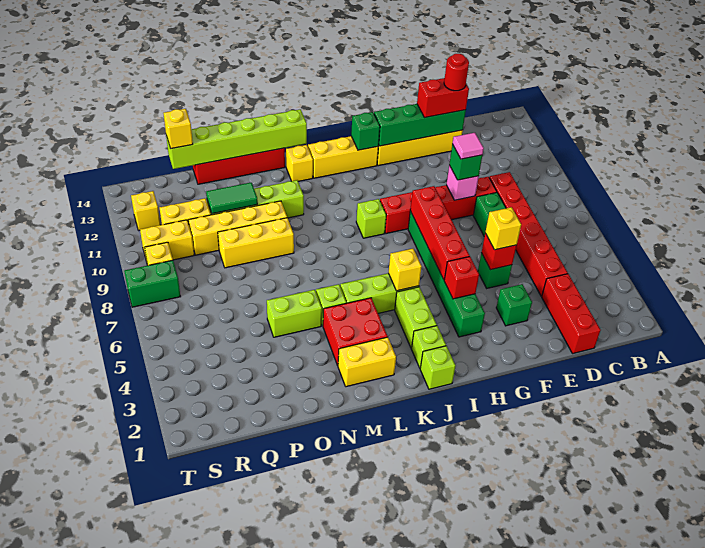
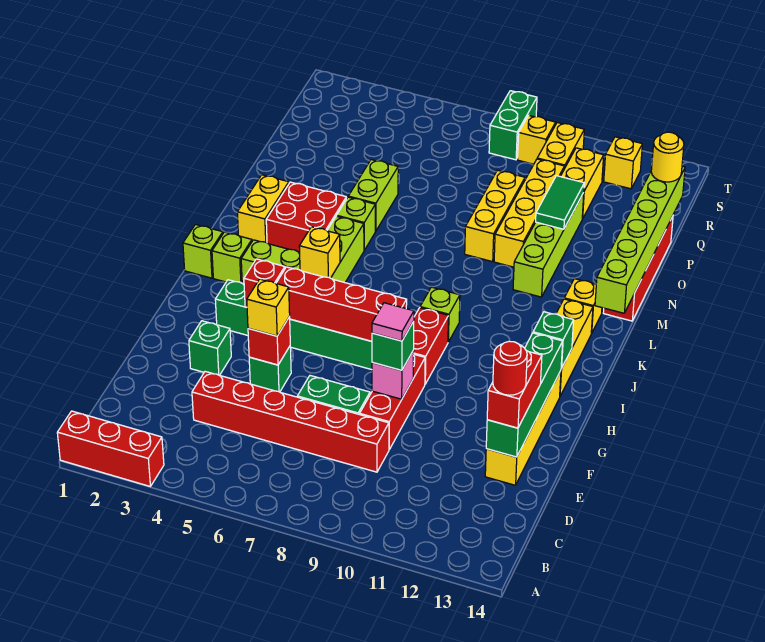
red 1x3 brick [542,274,601,353] -> red 1x3 brick moved to [57,411,164,486]
yellow 1x1 brick [164,109,193,149] -> yellow 1x1 round brick [651,132,684,182]

